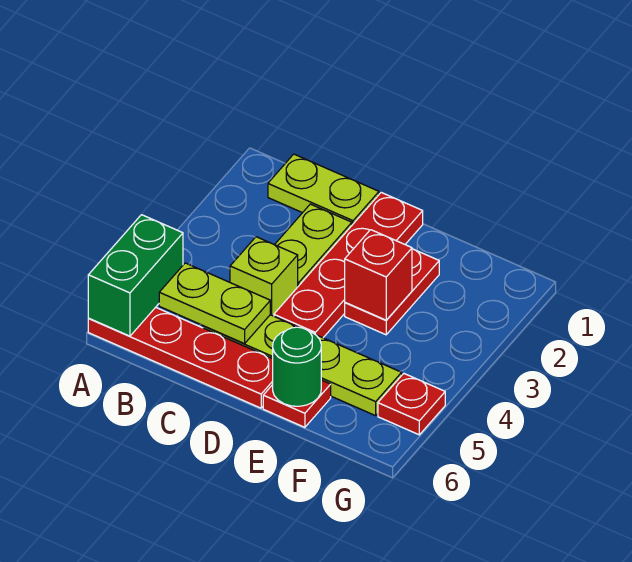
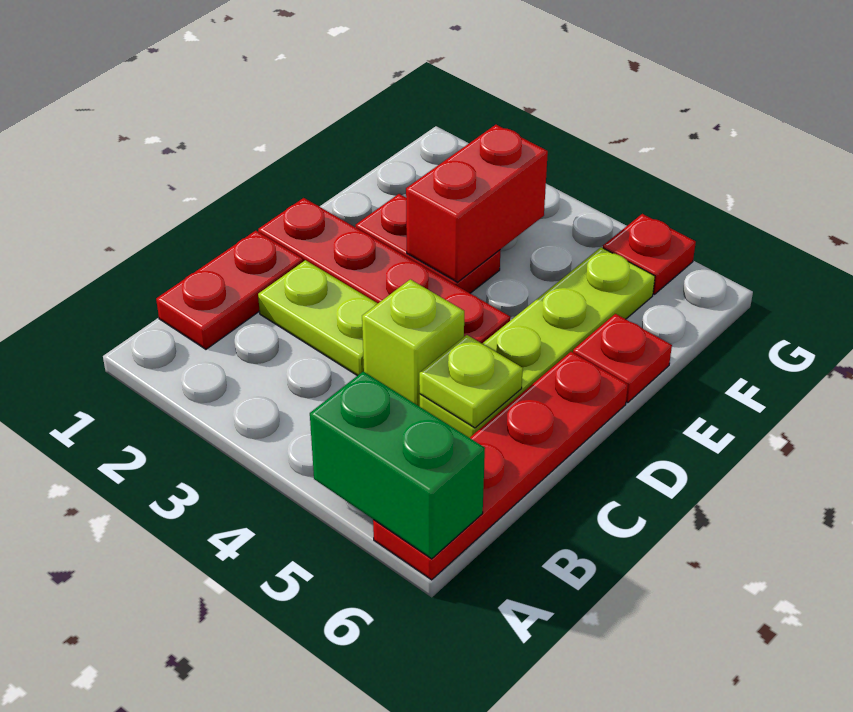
lime 1x2 plate [268,154,379,225] -> red 1x2 plate [156,231,303,349]
lime 1x2 plate [159,263,270,344] -> lime 1x1 plate [419,335,523,428]
red 1x1 brick [345,230,412,320] -> red 1x2 brick [406,125,548,282]
green 1x1 round brick [273,327,321,406] -> none

